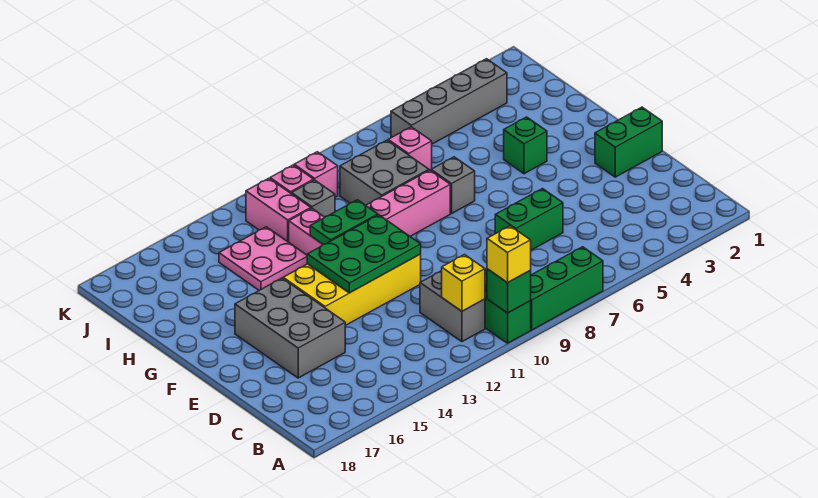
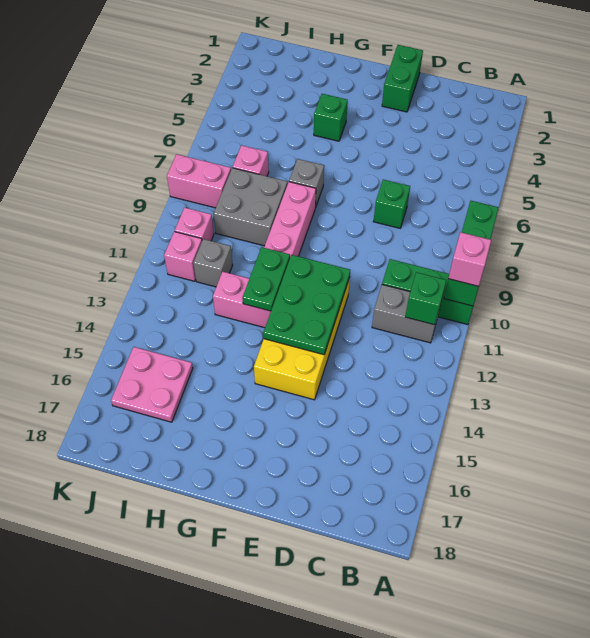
yellow 1x1 brick [487,226,531,283] -> pink 1x1 brick [448,232,491,286]
yellow 1x1 brick [442,255,485,311] -> green 1x1 brick [405,272,446,325]
green 1x2 brick [495,189,563,250] -> green 1x1 brick [373,180,410,228]
grey 2x3 brick [235,278,345,378] -> none
pink 2x2 plate [219,227,307,290] -> pink 2x2 plate moved to [111,347,193,422]
pink 1x2 brick [246,178,311,242] -> pink 1x2 brick moved to [167,154,231,208]
grey 1x4 brick [391,59,507,144] -> none

